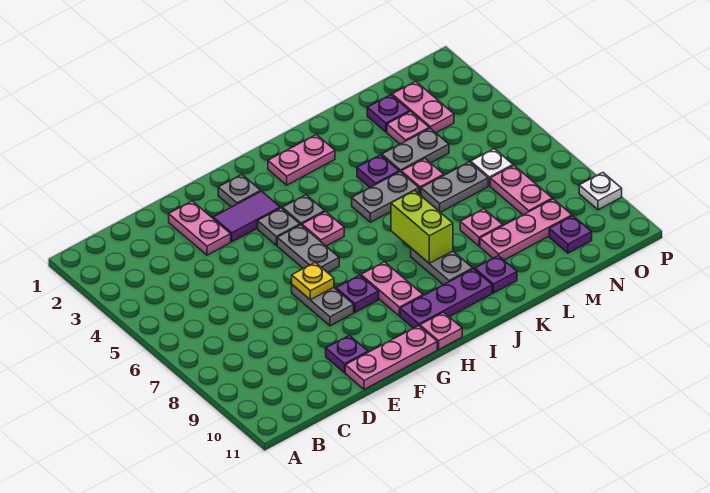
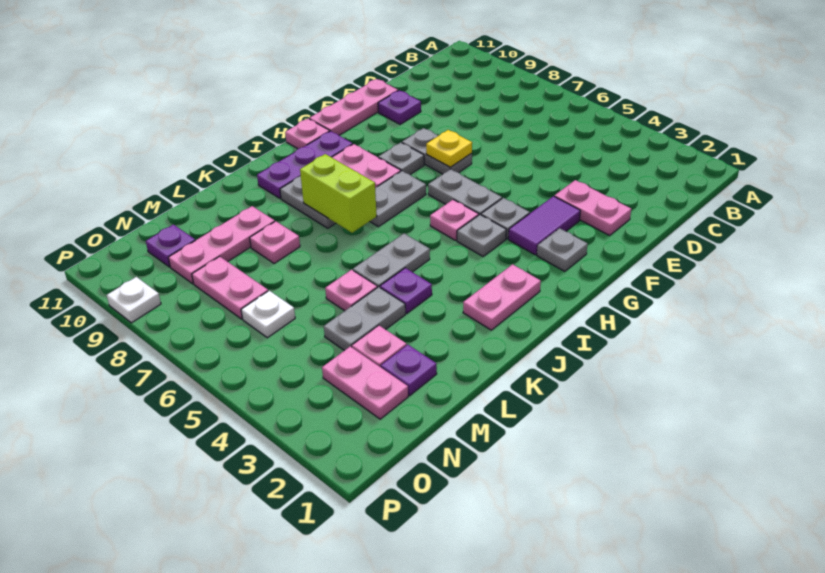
purple 1x1 plate [336,275,379,312] -> grey 1x1 plate [379,142,424,174]
purple 1x1 plate [475,256,517,293] -> none
grey 1x2 plate [421,162,488,212] -> grey 1x2 plate moved to [370,171,426,227]

